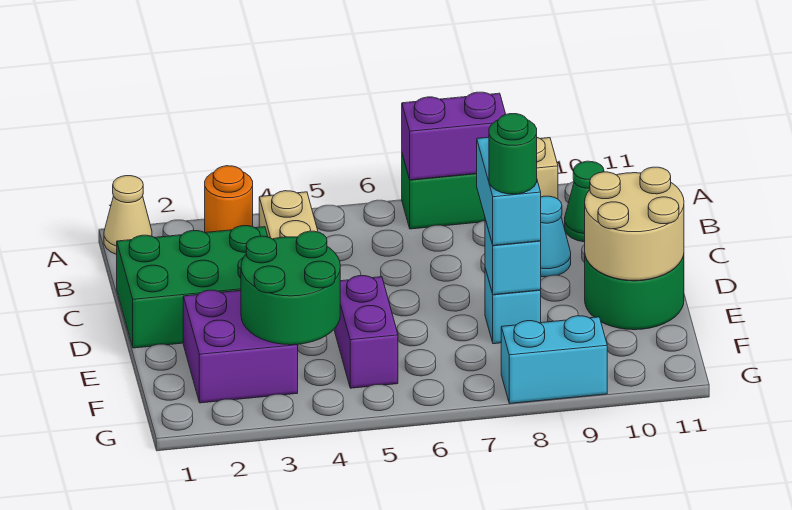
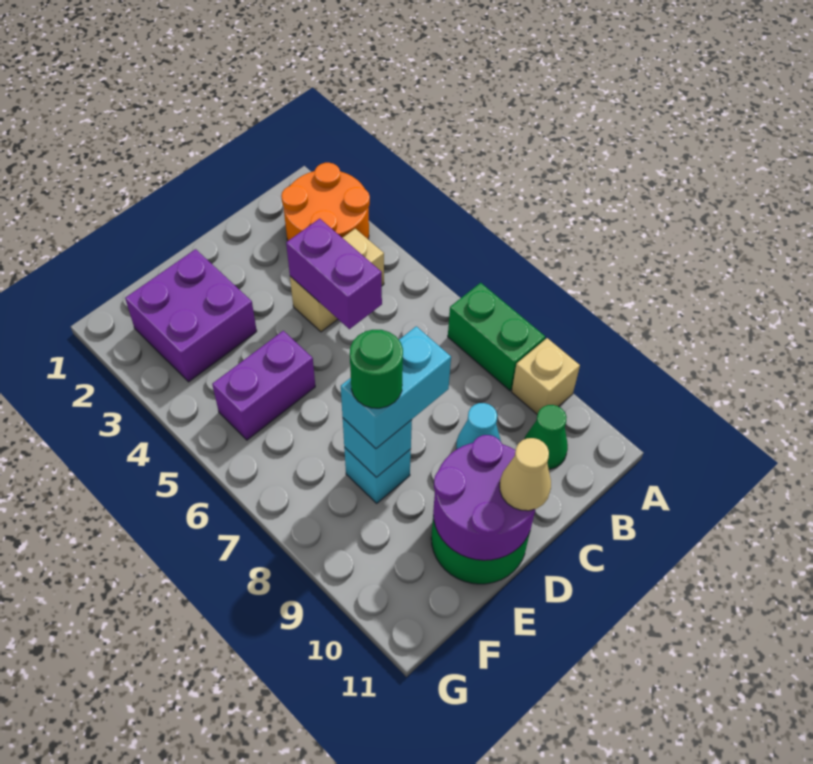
tan 1x1 cone [104,176,152,254] -> tan 1x1 cone moved to [500,438,551,511]
orange 1x1 round brick [205,166,253,232] -> orange 2x2 round brick [281,163,370,241]
purple 1x2 brick [402,92,506,180] -> purple 1x2 brick moved to [286,219,382,329]
green 2x3 brick [117,226,268,348] -> none
tan 2x2 round brick [585,167,684,280] -> purple 2x2 round brick [433,435,535,560]
green 2x2 round brick [241,231,340,345] -> none
cyan 1x2 brick [501,316,607,404] -> none

